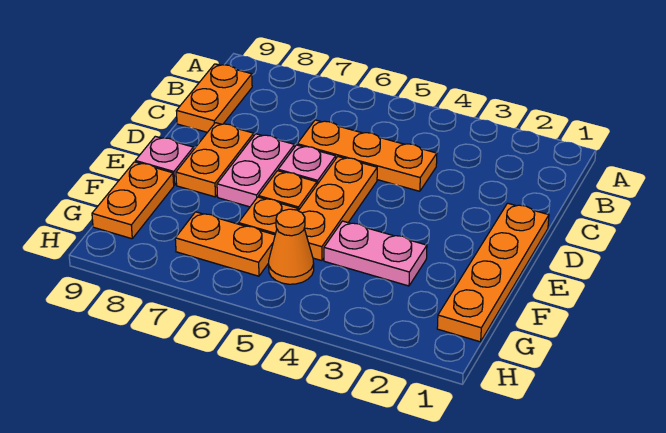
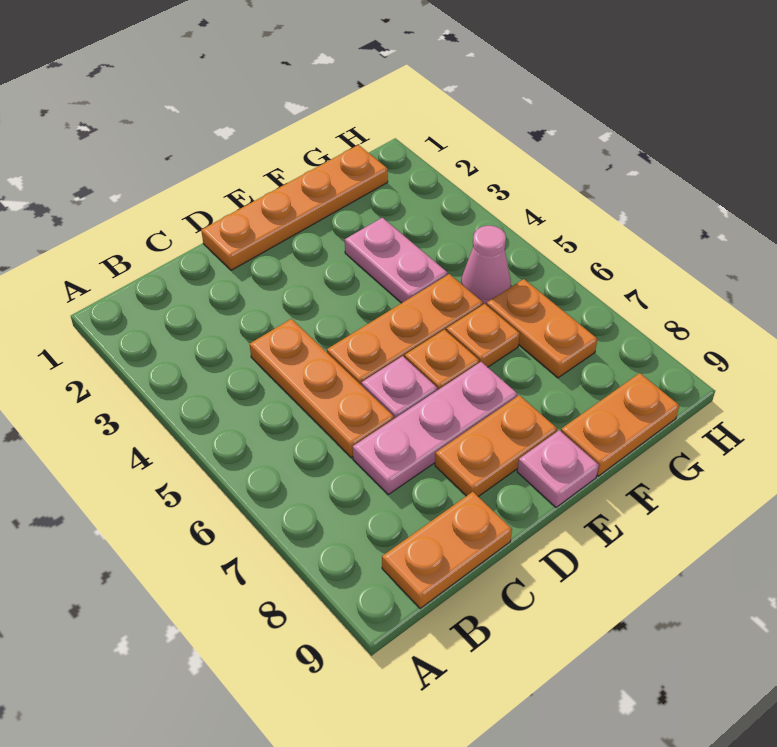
pink 1x2 plate [217,134,294,207] -> pink 1x3 plate [353,362,517,494]
orange 1x1 cone [269,209,314,284] -> pink 1x1 cone [461,226,511,305]

